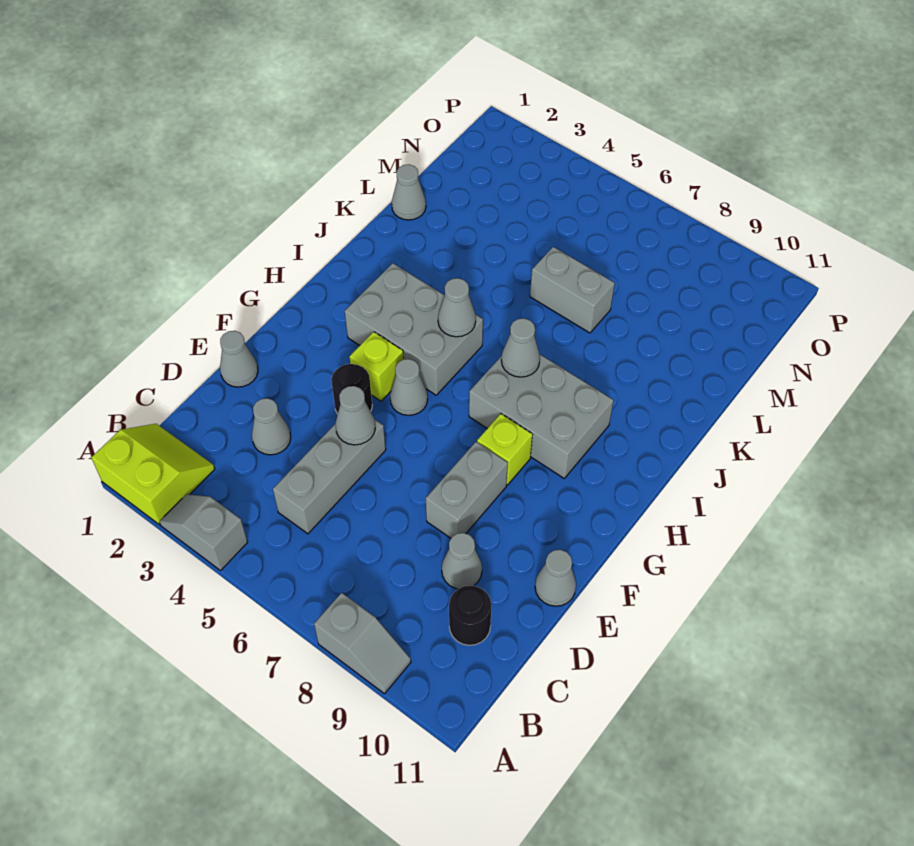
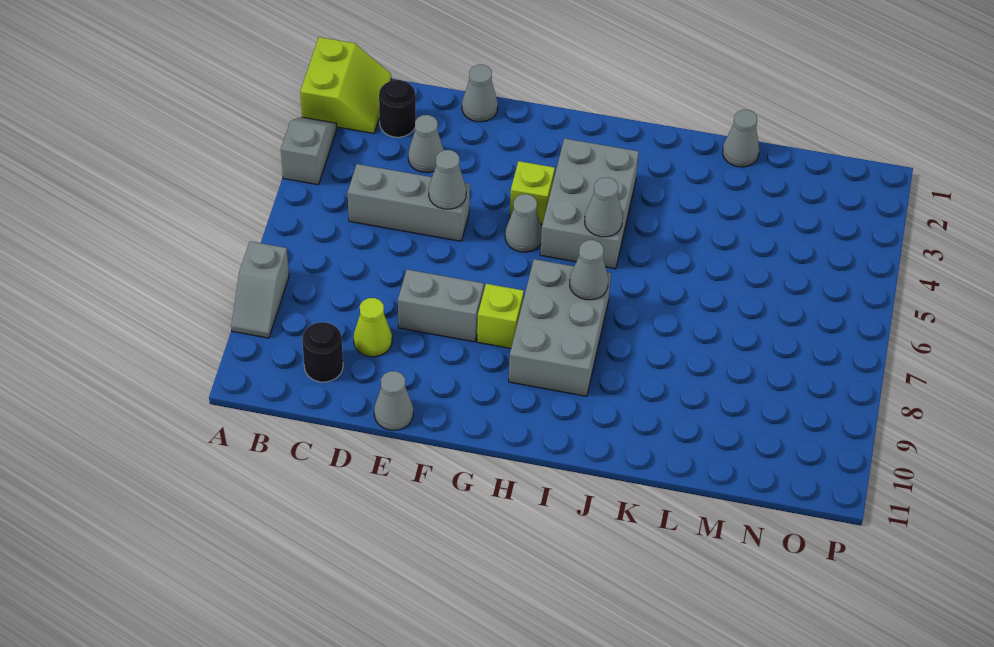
grey 1x1 cone [442,533,482,589] -> lime 1x1 cone [354,298,392,357]
black 1x1 round brick [331,364,372,414] -> black 1x1 round brick moved to [379,80,416,137]
grey 1x2 brick [530,247,615,333] -> none

